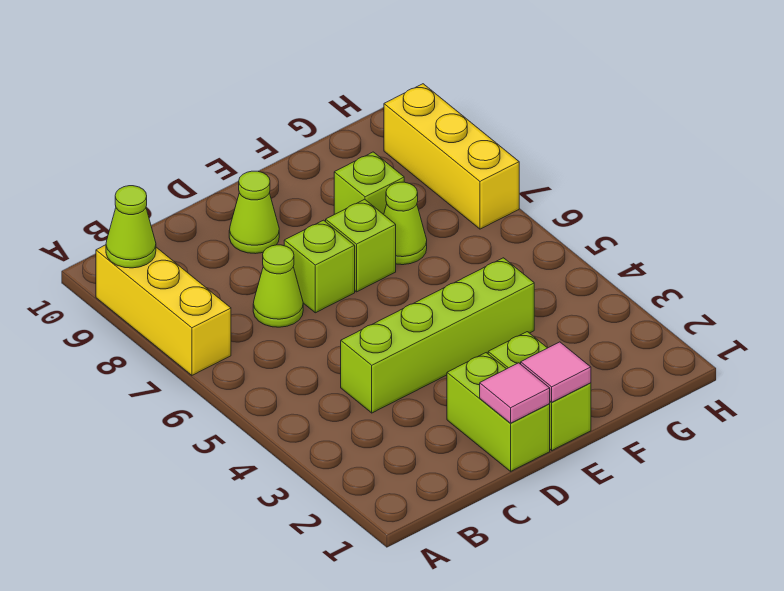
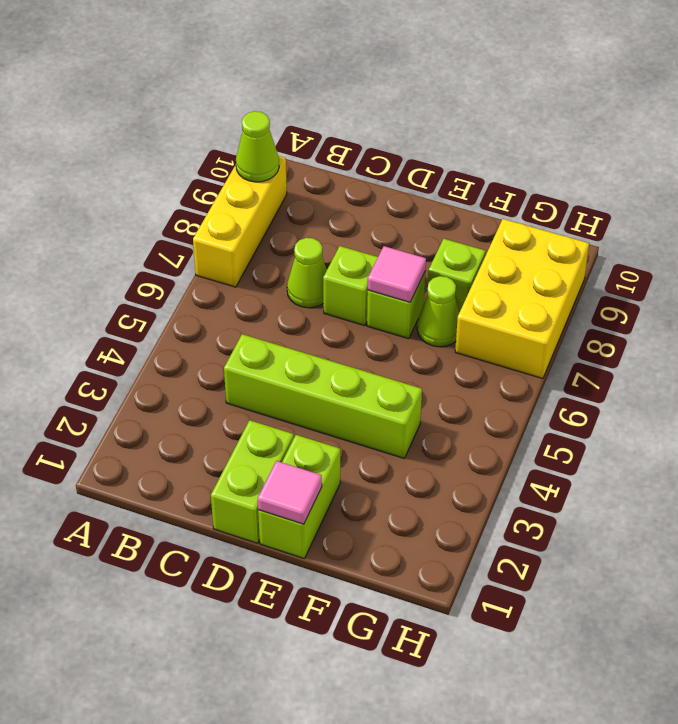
pink 1x1 tile [480,363,550,423] -> pink 1x1 tile moved to [368,246,426,302]
lime 1x1 cone [229,171,279,254] -> none
yellow 1x3 brick [384,84,519,229] -> yellow 2x3 brick [455,219,589,379]

